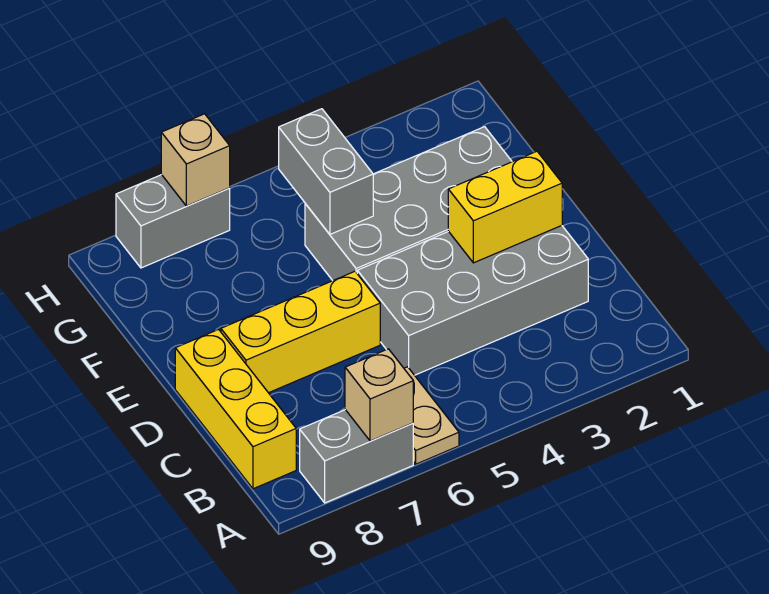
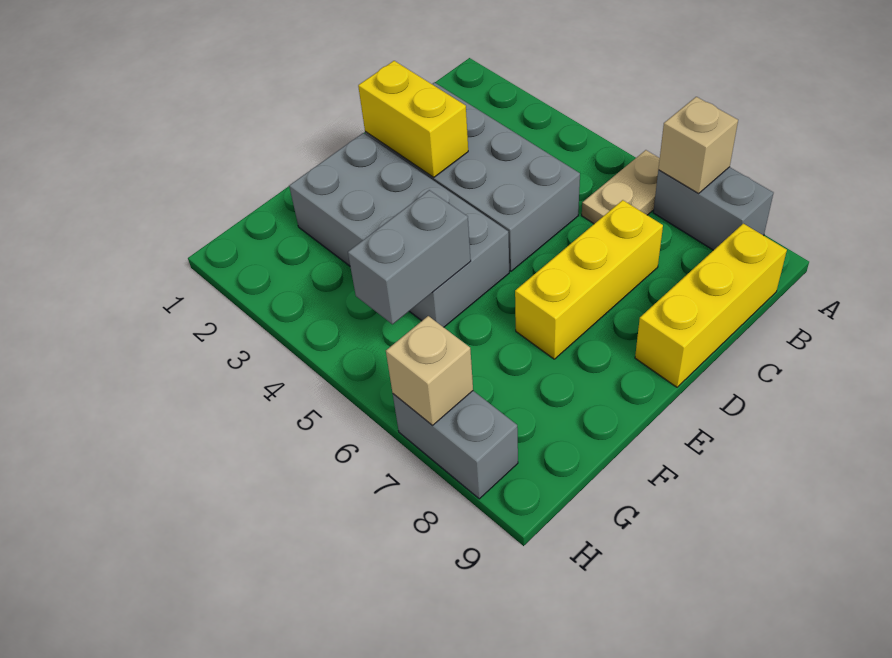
yellow 1x3 brick [221,271,380,393] -> yellow 1x3 brick turned to [515,200,663,359]

